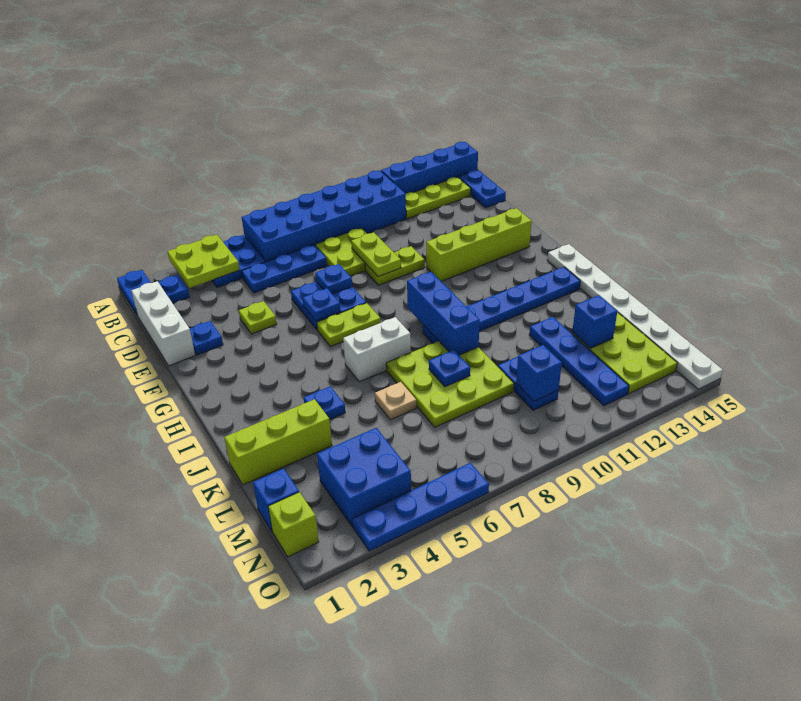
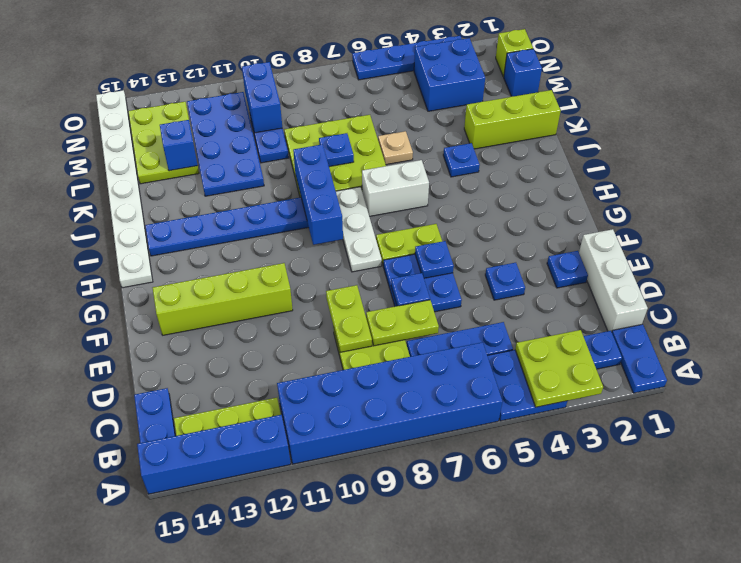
lime 1x1 plate [239,301,277,334] -> blue 1x1 plate [485,263,525,300]
lime 1x2 plate [365,246,425,285] -> lime 1x2 plate moved to [366,300,439,346]
none -> white 1x3 plate [336,187,382,272]
blue 1x4 plate [529,317,629,406] -> blue 2x4 plate [187,92,264,196]
blue 1x1 brick [516,345,562,401] -> blue 1x2 brick [242,62,282,133]

